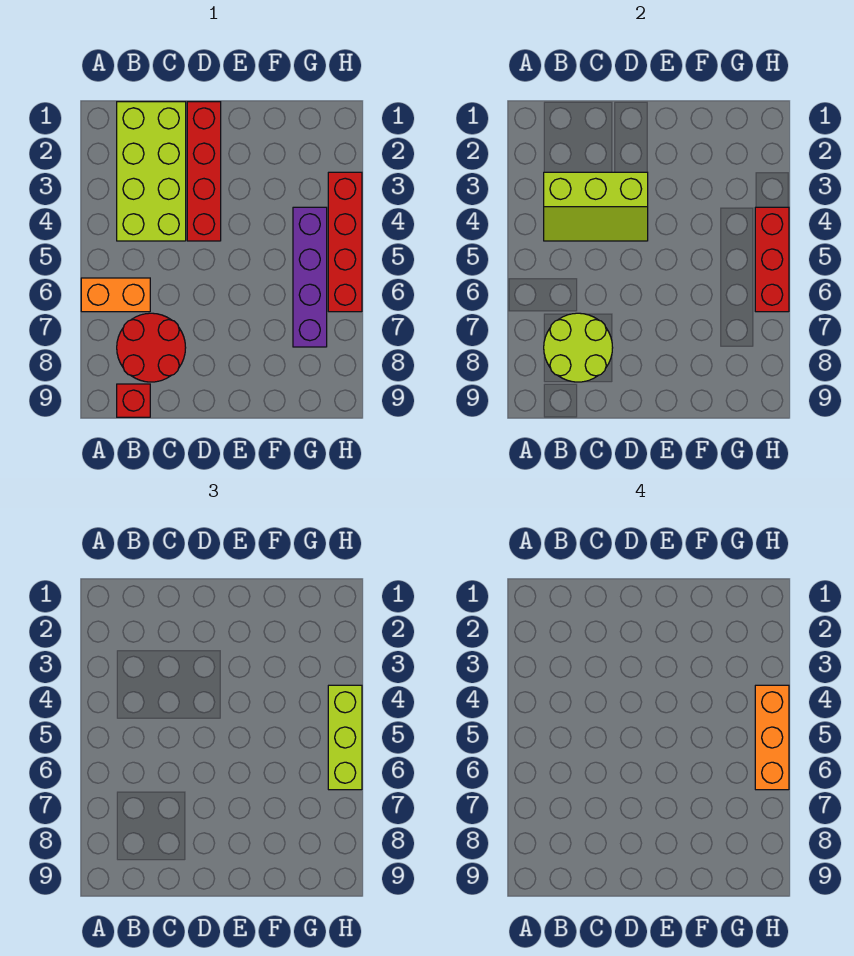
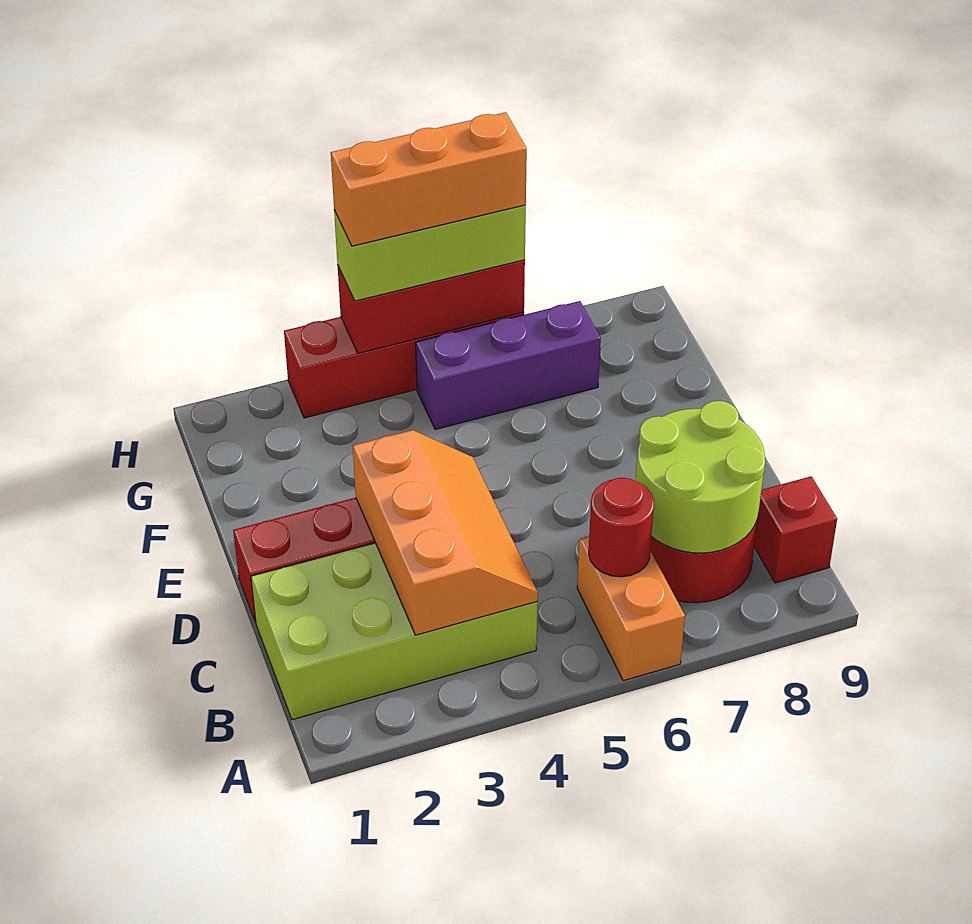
lime 2x3 slope [544,172,648,241] -> orange 2x3 slope [353,430,538,635]
none -> red 1x1 round brick [589,478,654,577]
purple 1x4 brick [293,207,327,347] -> purple 1x3 brick [416,301,601,429]

